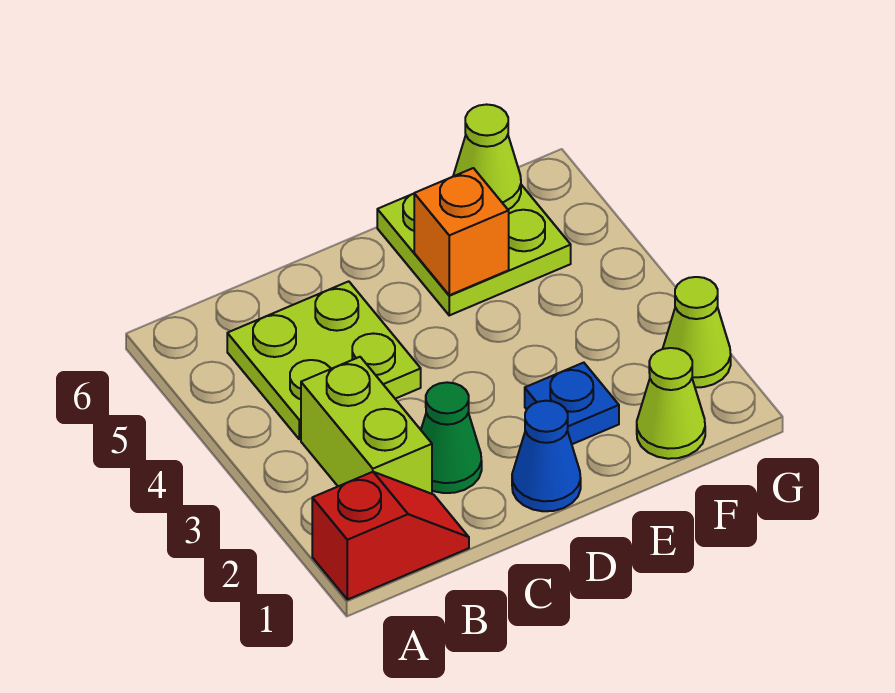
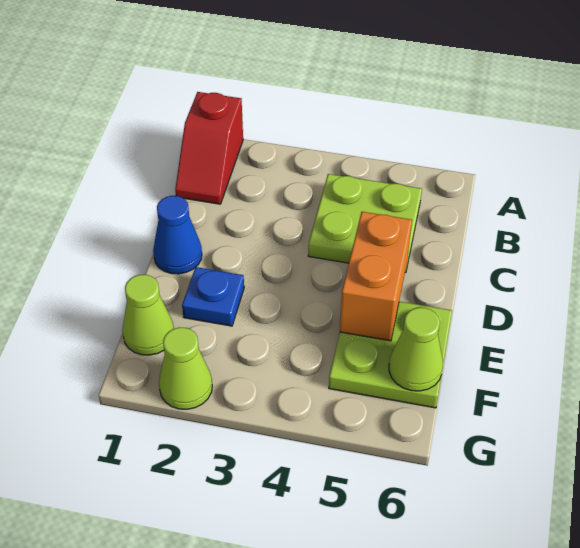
lime 1x2 brick [301,357,432,494] -> none
green 1x1 cone [421,382,482,493] -> none
orange 1x1 brick [414,168,509,295] -> orange 1x2 brick [340,212,412,341]

